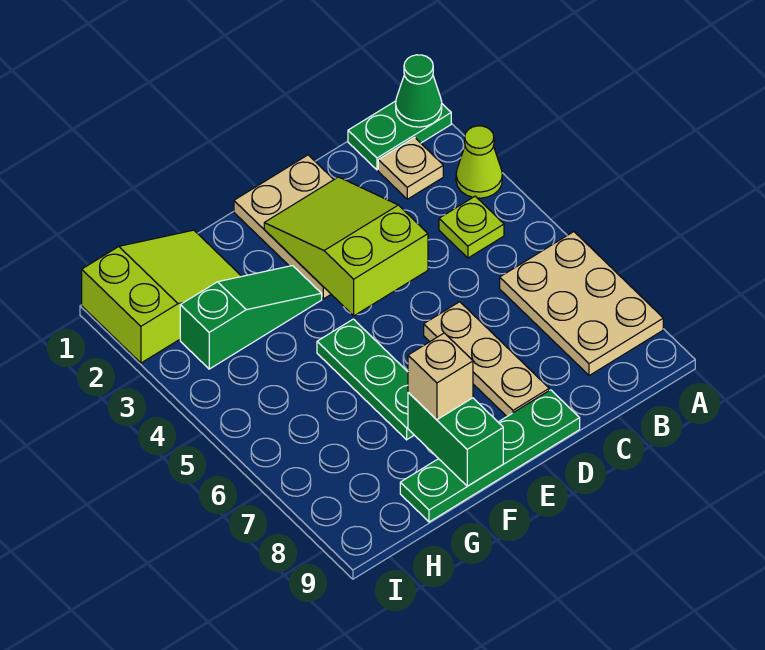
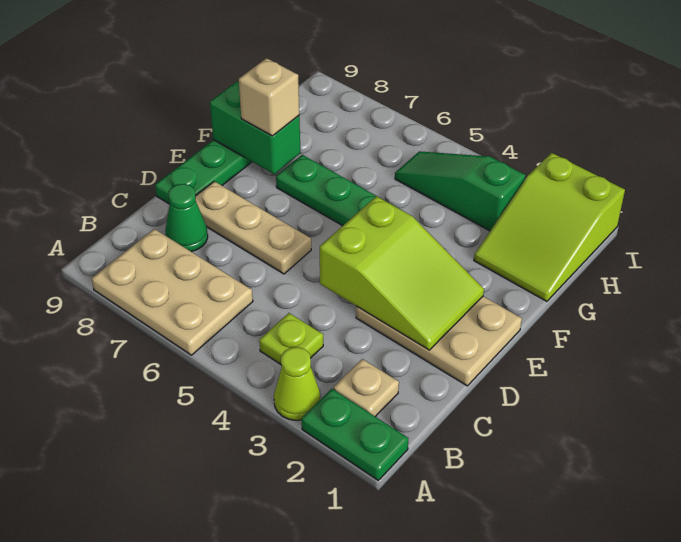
green 1x2 plate [348,101,451,170] -> green 1x2 plate turned to [302,389,409,480]
green 1x1 cone [396,55,442,127] -> green 1x1 cone moved to [165,184,208,252]
green 1x3 slope [180,266,322,369] -> green 1x3 slope turned to [395,151,526,231]

